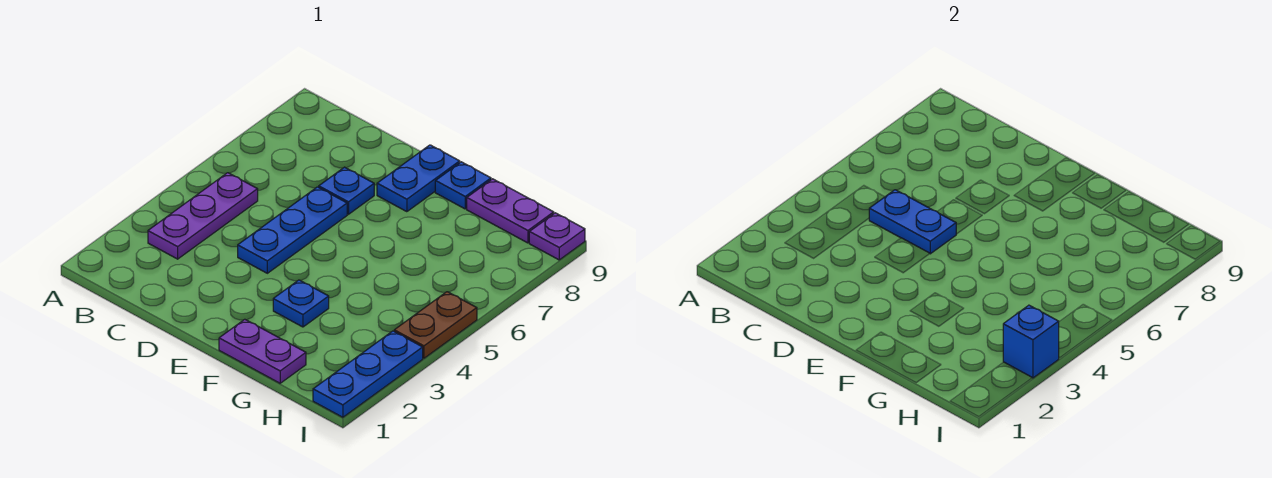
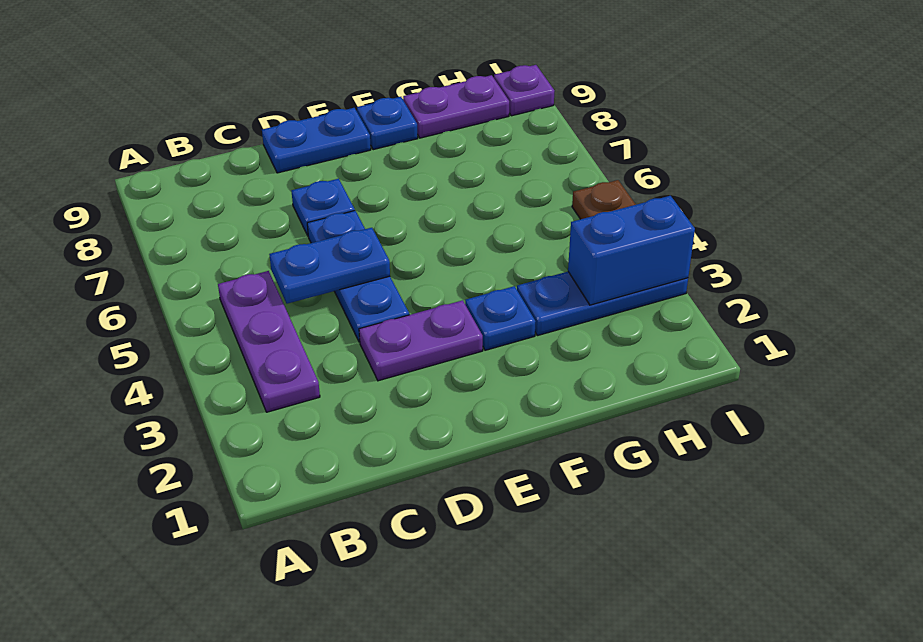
blue 1x2 plate [377,145,460,212] -> blue 1x2 plate turned to [262,108,371,173]
purple 1x2 plate [219,319,306,383] -> purple 1x2 plate moved to [359,300,483,381]
blue 1x3 plate [313,331,423,417] -> blue 1x3 plate turned to [517,272,688,336]
blue 1x1 brick [1003,305,1059,378] -> blue 1x2 brick [568,196,695,305]

